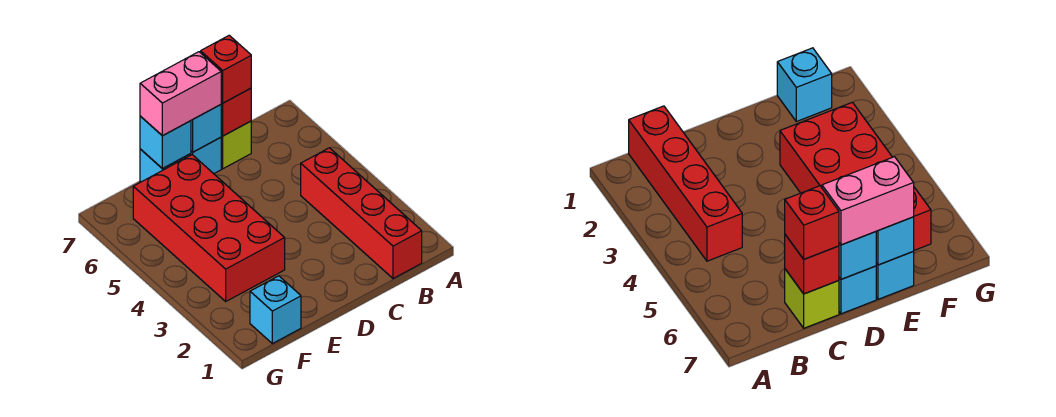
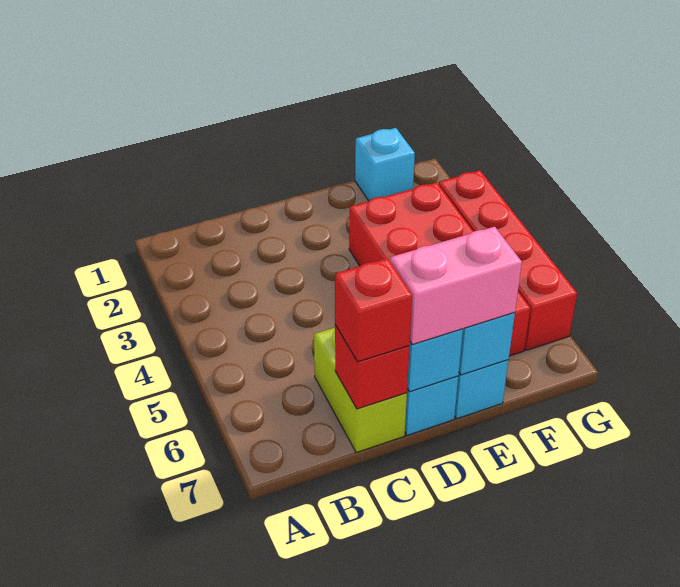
red 1x4 brick [301,148,422,279] -> red 1x4 brick moved to [439,170,577,350]
lime 1x1 brick [221,121,251,169] -> lime 1x2 brick [314,328,407,452]

